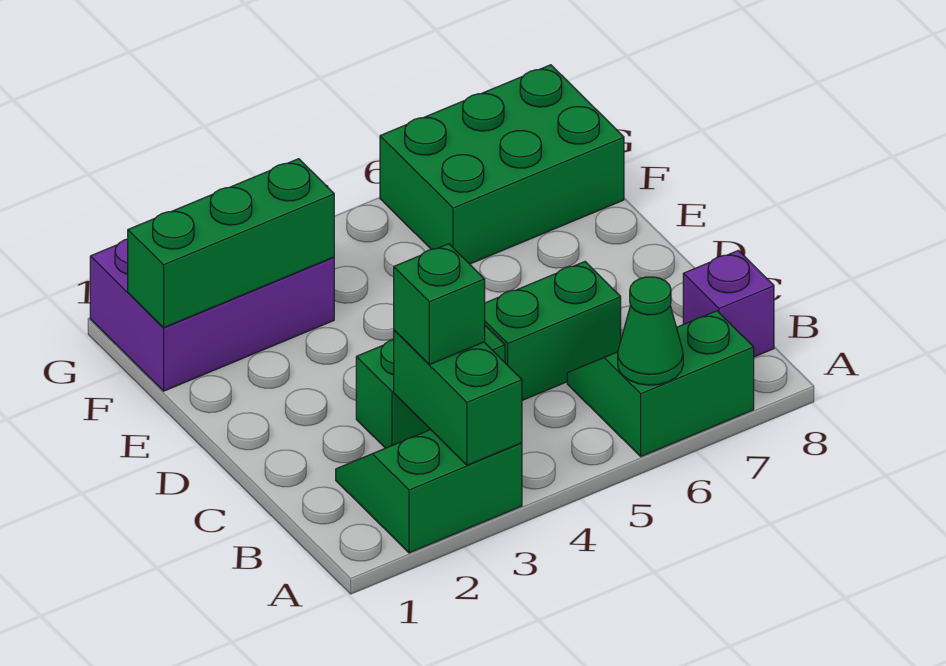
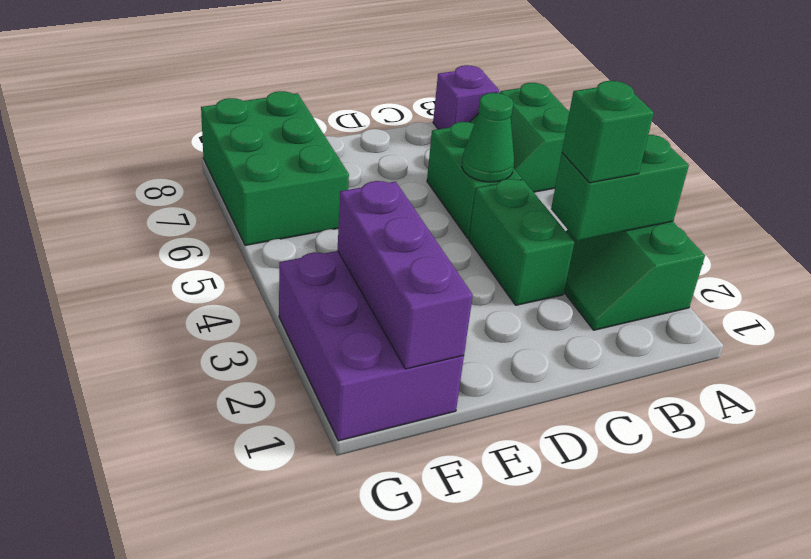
green 1x1 cone [618,277,683,385] -> green 1x1 cone moved to [462,93,514,182]
green 1x3 brick [128,159,334,328] -> purple 1x3 brick [338,181,473,369]

